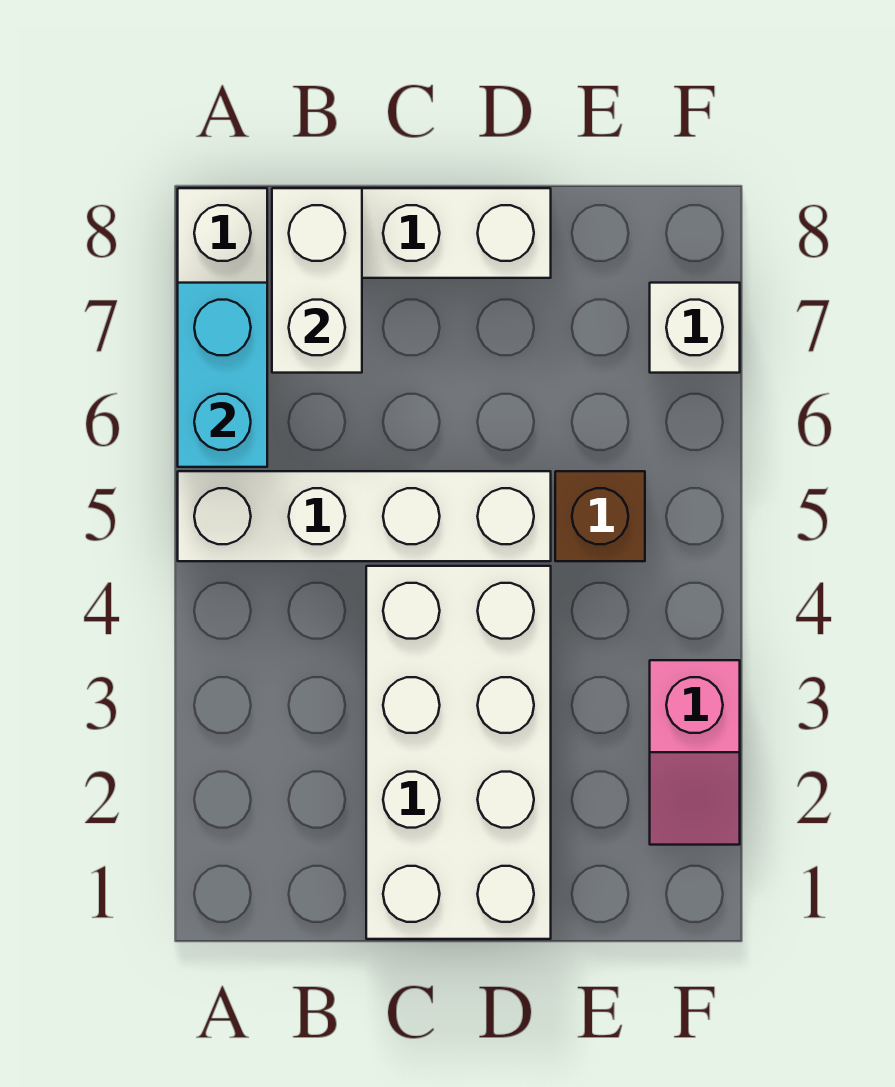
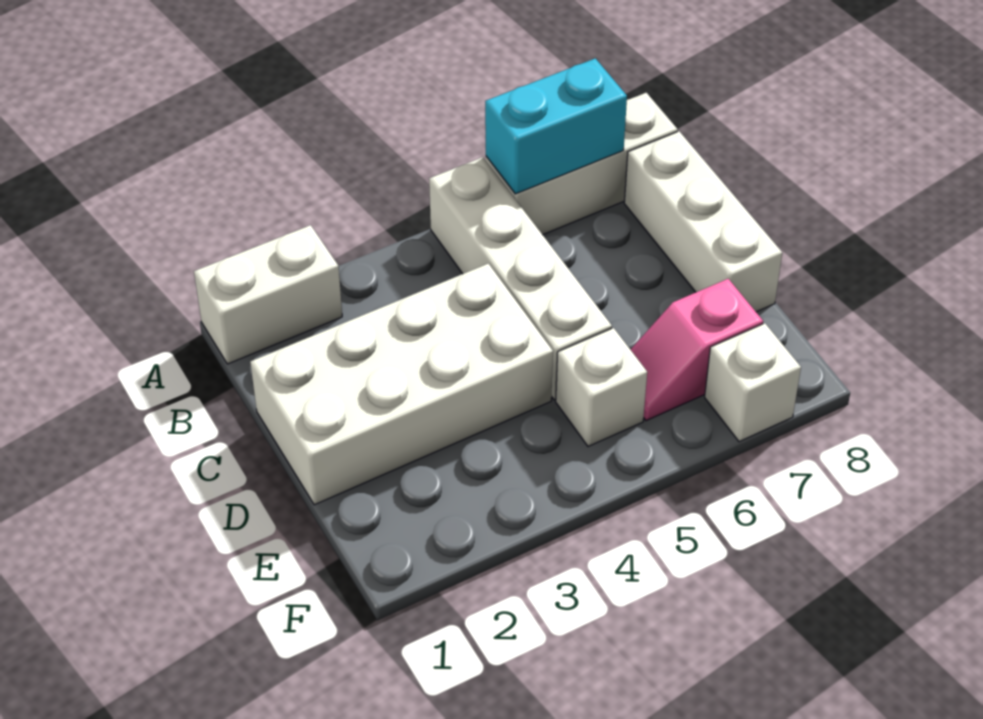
white 1x2 brick [272,188,362,373] -> white 1x2 brick moved to [194,225,342,364]
brown 1x1 brick [555,471,645,561] -> white 1x1 brick [556,328,647,446]
pink 1x2 slope [650,660,740,845] -> pink 1x2 slope moved to [630,279,763,421]

